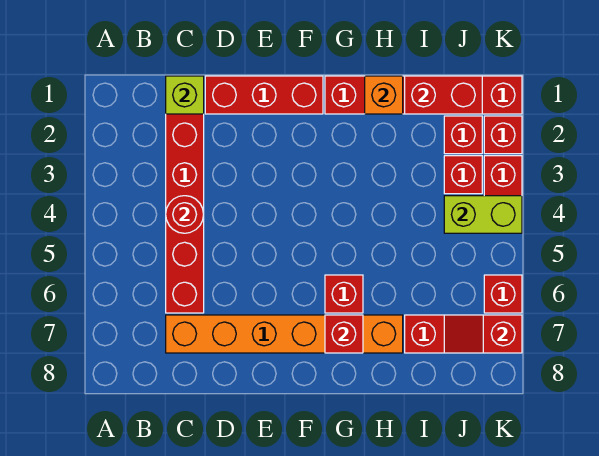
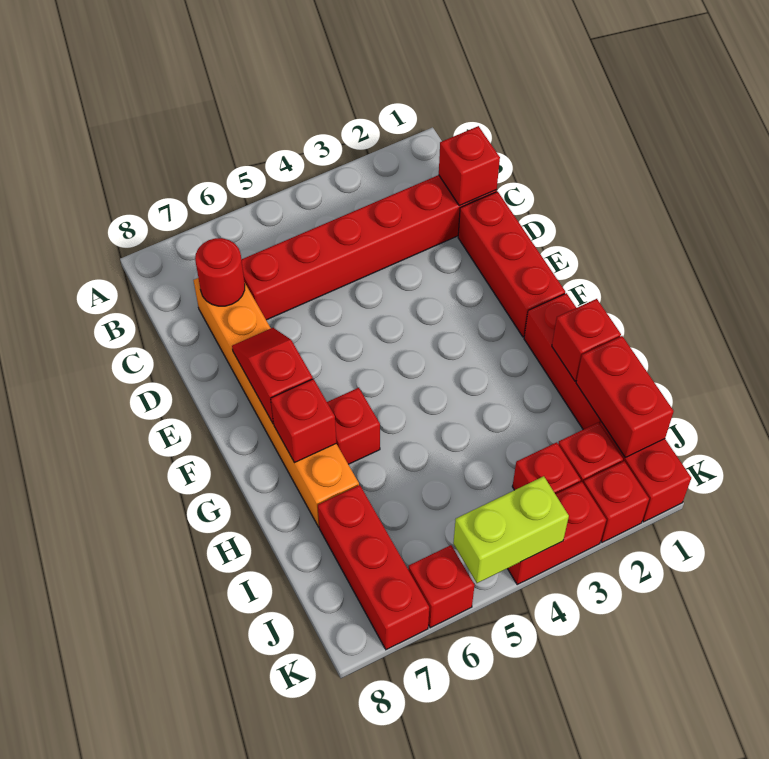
lime 1x1 brick [166,76,204,114] -> red 1x1 brick [439,126,500,206]
red 1x1 round brick [166,196,204,233] -> red 1x1 round brick moved to [195,238,245,306]
orange 1x1 brick [365,76,403,114] -> red 1x1 brick [552,299,621,381]
lime 1x2 brick [444,196,522,233] -> lime 1x2 brick turned to [453,476,569,583]
red 1x2 slope [444,315,522,353] -> red 1x2 slope moved to [232,328,313,424]

